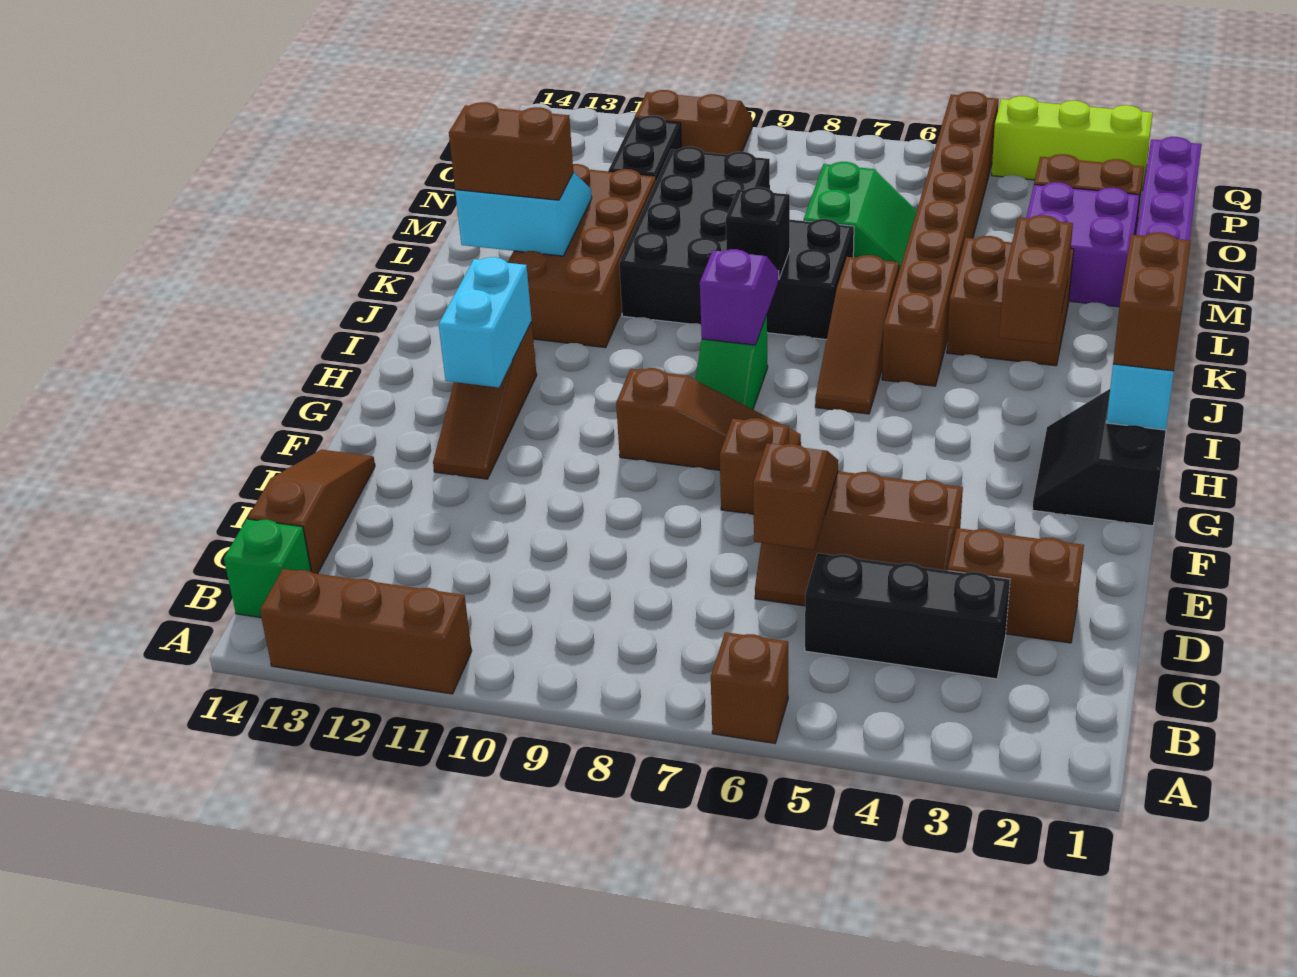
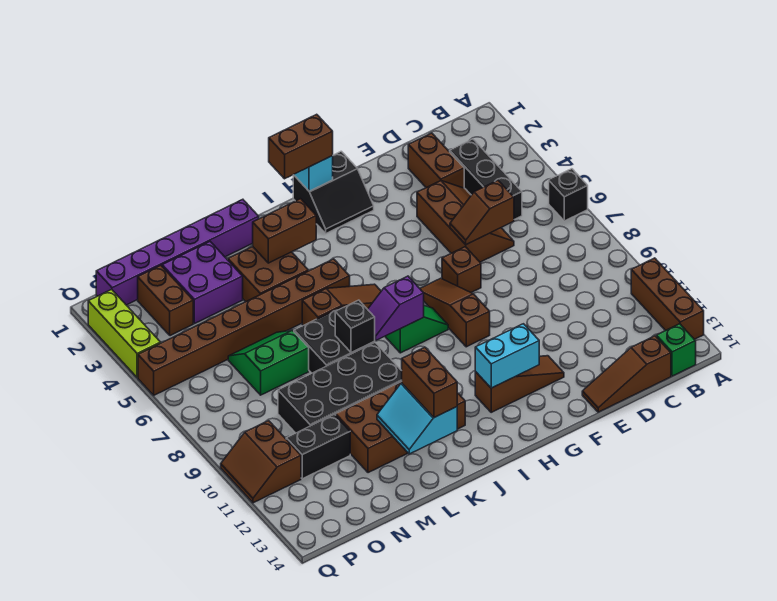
brown 1x1 brick [711,632,788,743] -> black 1x1 brick [549,169,588,221]

